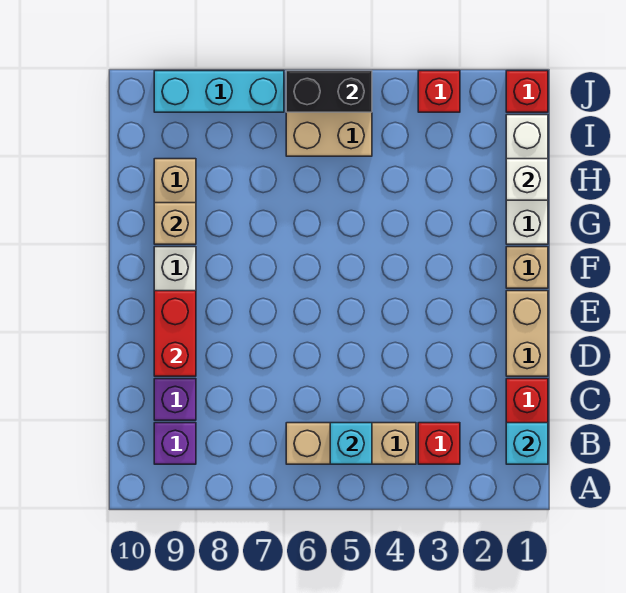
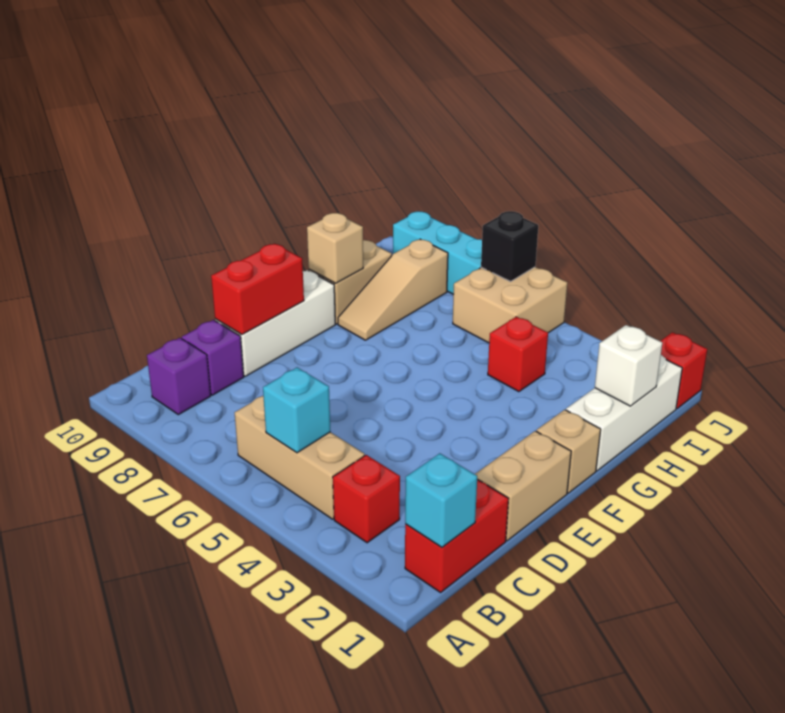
none -> tan 1x3 slope [338,239,448,340]
red 1x1 brick [418,71,460,112] -> red 1x1 brick moved to [488,317,548,392]
black 1x2 brick [286,71,372,112] -> black 1x1 brick [481,211,538,281]

